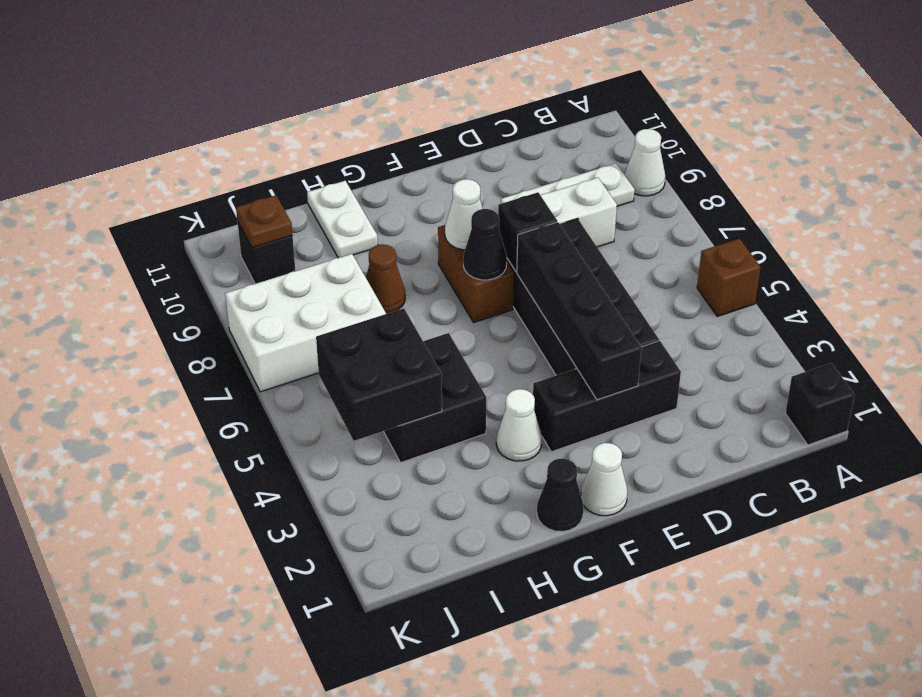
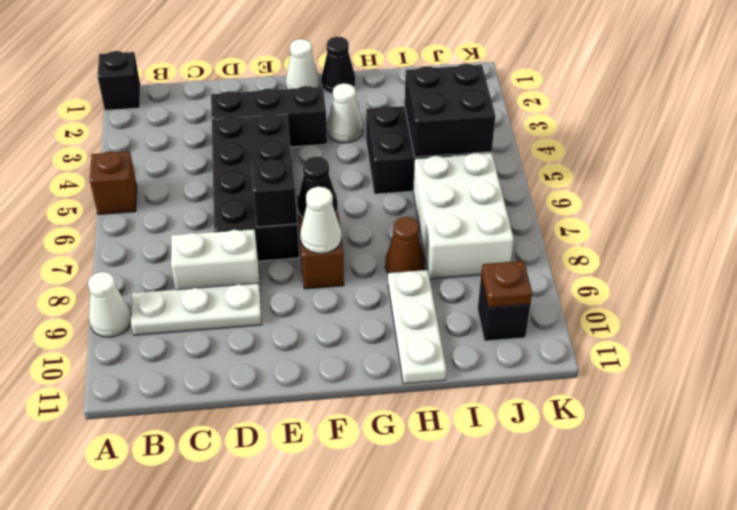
black 1x4 brick [517,222,642,400] -> none
white 1x2 plate [307,181,378,258] -> white 1x3 plate [388,270,446,384]
white 2x3 brick [225,254,386,392] -> white 2x3 brick turned to [413,153,514,279]

